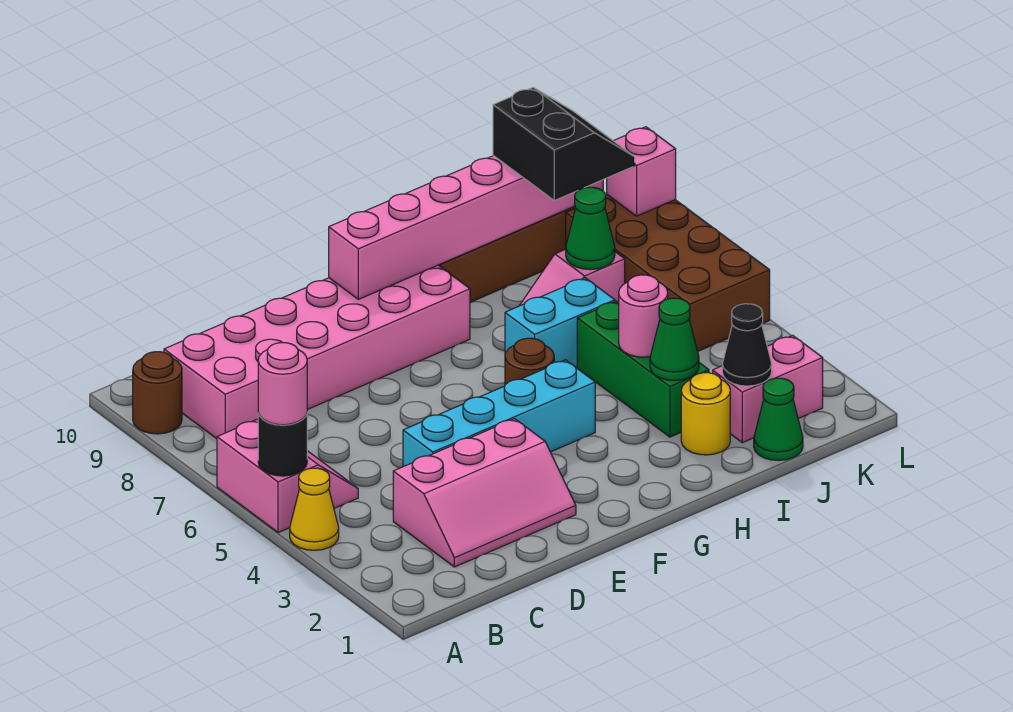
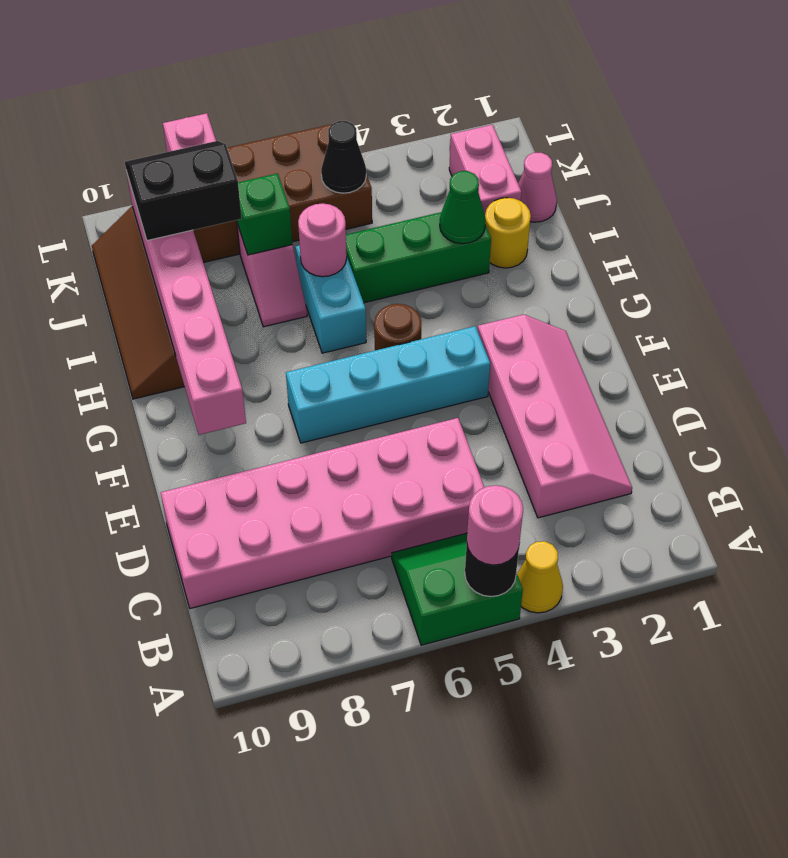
pink 2x2 slope [217,420,358,533] -> green 2x2 slope [392,533,523,645]
brown 1x1 round brick [133,352,182,434] -> none
pink 2x6 brick [164,265,470,439] -> pink 2x6 brick turned to [161,418,484,608]
pink 2x3 slope [393,419,576,567] -> pink 2x4 slope [478,314,632,518]
cyan 1x4 brick [403,360,595,467] -> cyan 1x4 brick turned to [286,326,490,443]
pink 1x1 round brick [619,275,668,357] -> pink 1x1 round brick moved to [298,203,347,277]
green 1x1 cone [754,378,803,461] -> pink 1x1 cone [518,153,557,222]
black 1x1 cone [722,304,772,386] -> black 1x1 cone moved to [321,121,366,193]
green 1x1 cone [566,187,615,270] -> green 1x1 brick [237,173,292,255]

